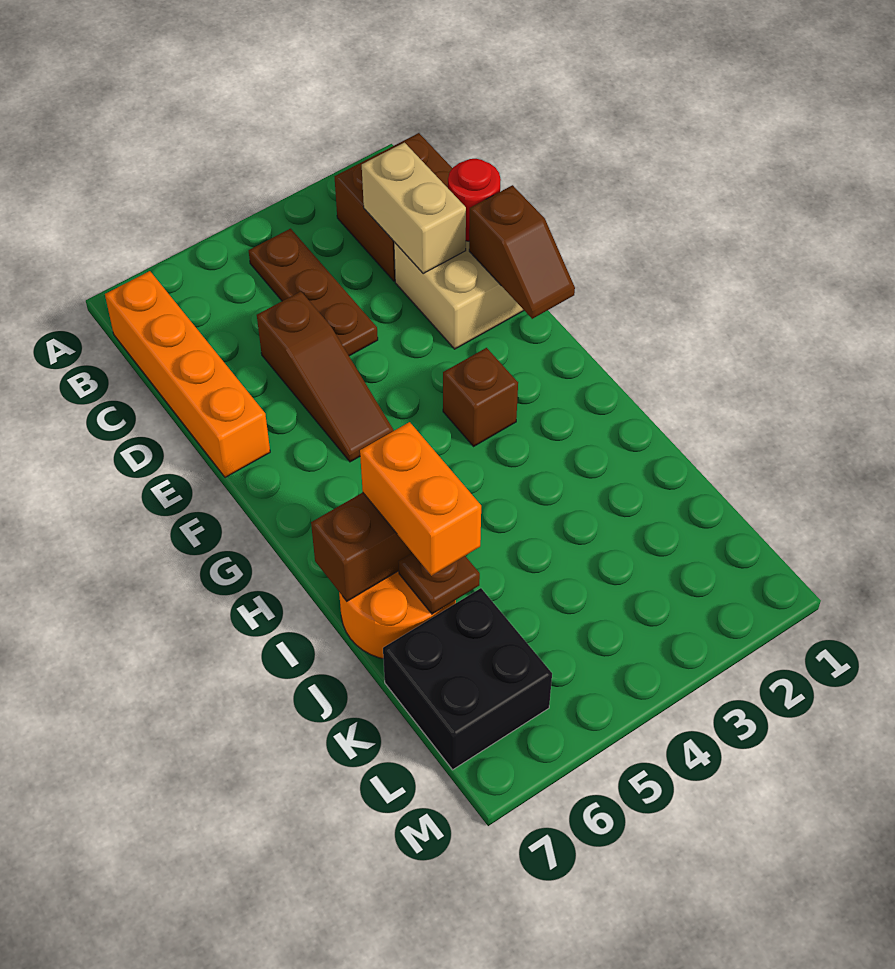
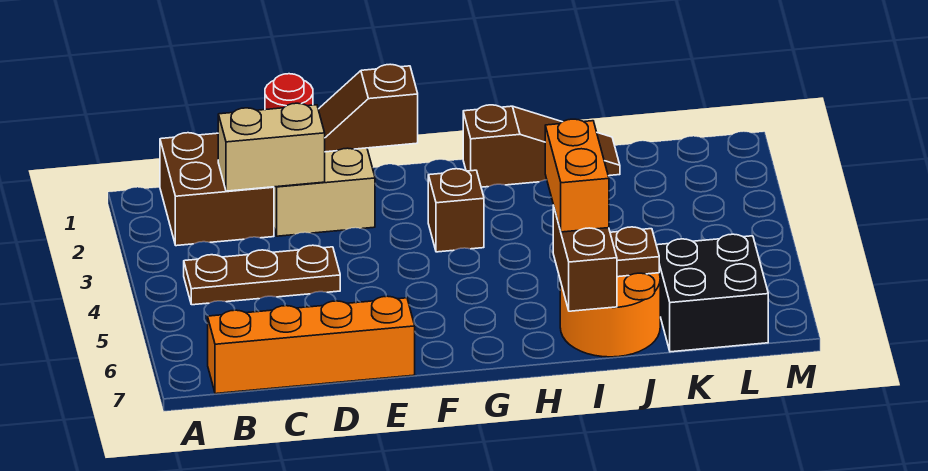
brown 1x3 slope [257,291,394,462] -> brown 1x3 slope moved to [463,105,620,187]
brown 1x2 slope [469,185,575,319] -> brown 1x2 slope turned to [318,64,418,152]
orange 1x2 brick [360,422,481,576] -> orange 1x2 brick turned to [545,119,609,232]

